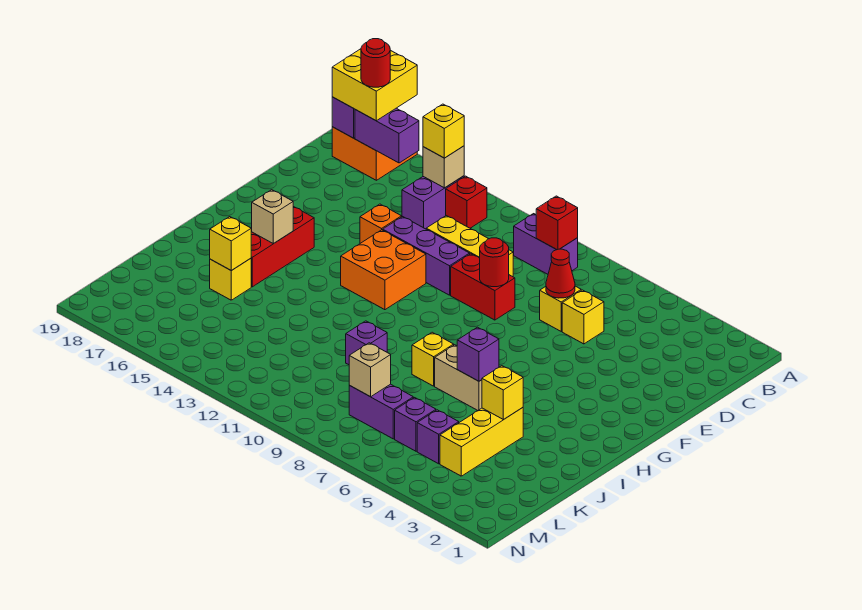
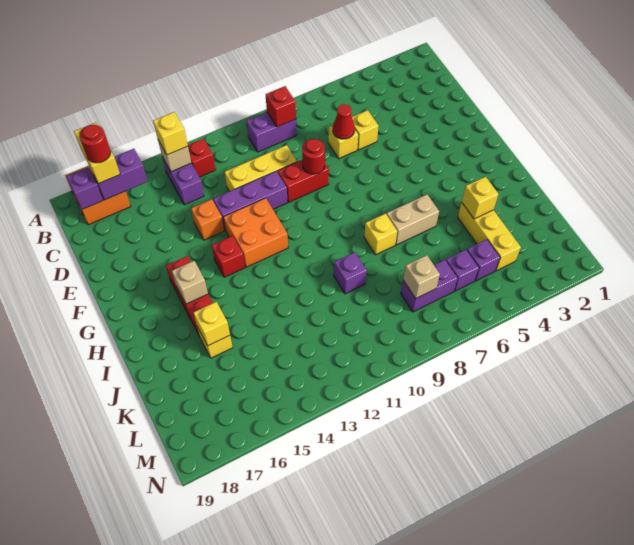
yellow 2x2 brick [332,49,417,121] -> yellow 1x2 brick [74,122,120,184]
none -> red 1x1 brick [212,236,245,277]
purple 1x1 brick [457,327,499,381] -> none

